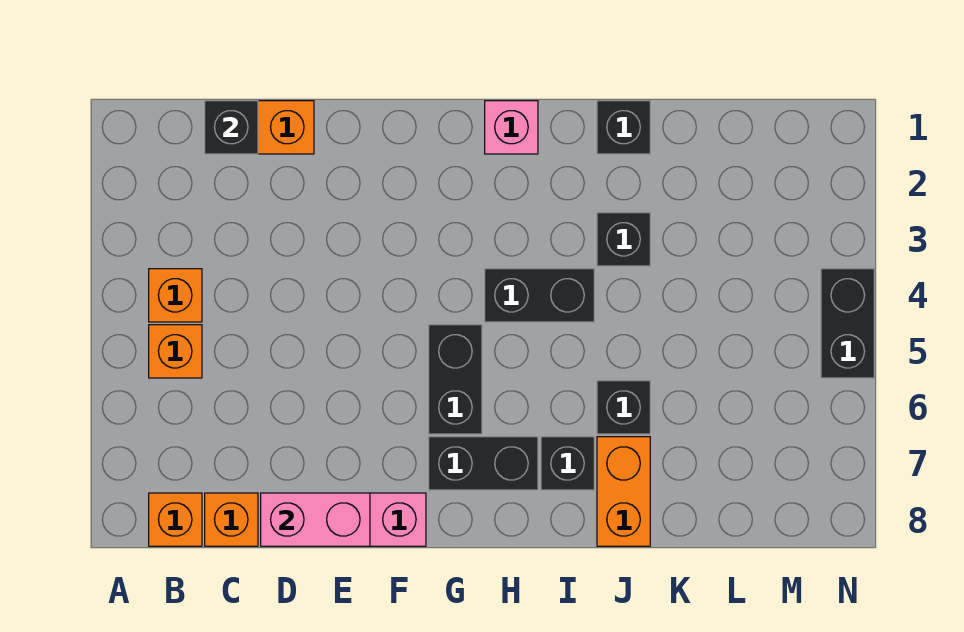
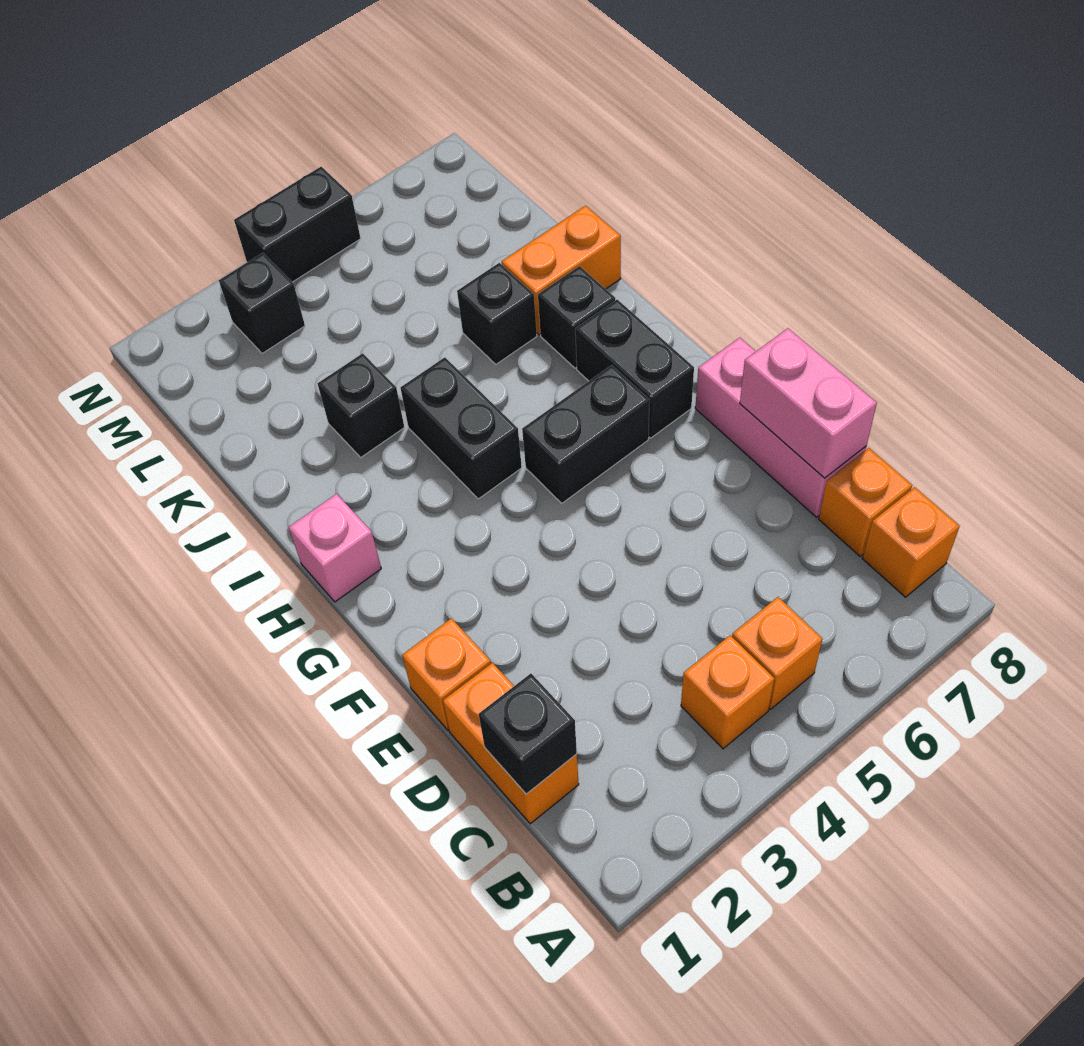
none -> orange 1x1 brick [402,618,491,730]
black 1x1 brick [597,101,650,154] -> black 1x1 brick moved to [219,253,305,353]

